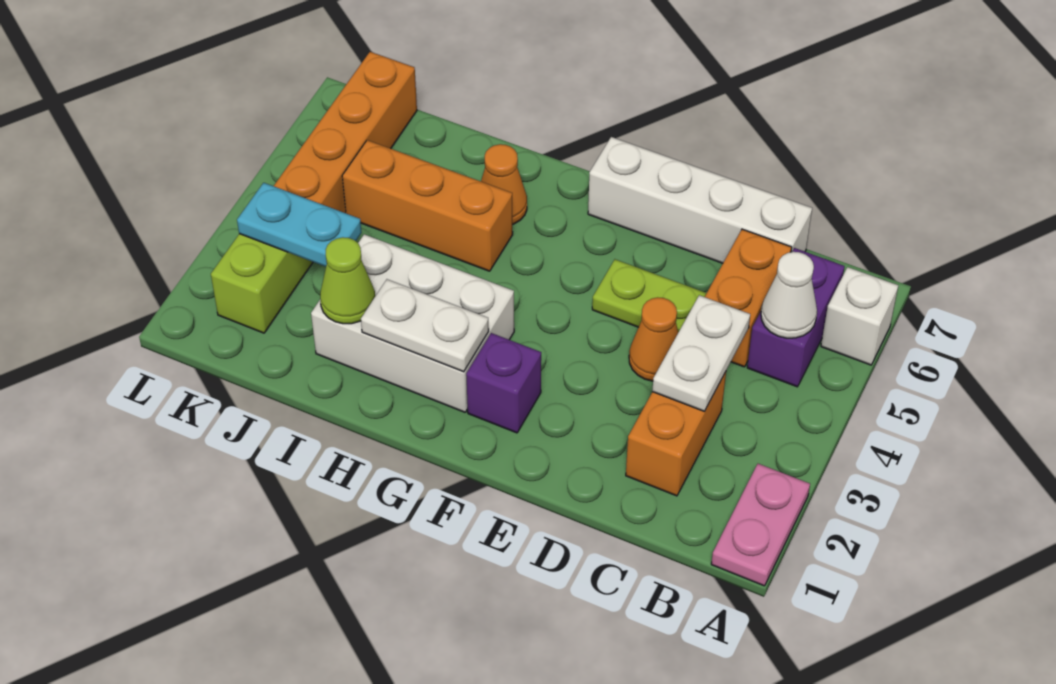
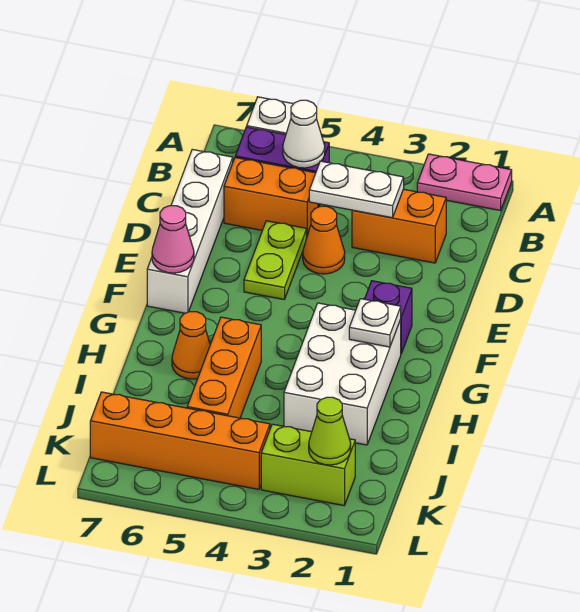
none -> pink 1x1 cone [152,206,194,273]
white 1x2 plate [361,279,489,372] -> white 1x1 plate [349,299,401,347]
lime 1x1 cone [320,237,375,324] -> lime 1x1 cone moved to [309,397,351,465]
cyan 1x2 plate [237,183,362,267] -> none

